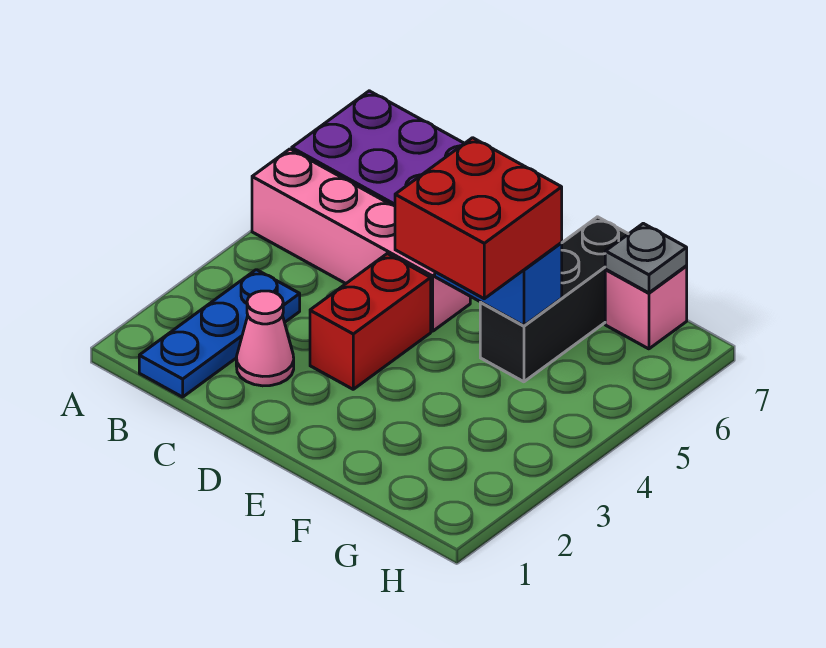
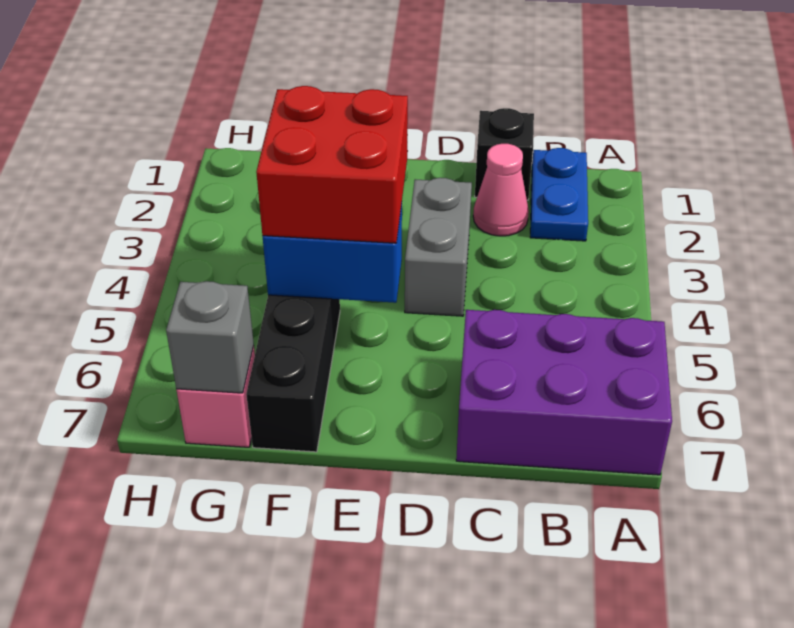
pink 1x4 brick [252,149,470,331] -> none
blue 1x3 plate [139,270,300,397] -> blue 1x2 plate [530,148,588,241]
none -> black 1x1 brick [475,108,534,200]
red 1x2 brick [310,254,431,389] -> grey 1x2 brick [405,178,472,316]
grey 1x1 plate [605,223,687,293] -> grey 1x1 brick [166,281,254,393]

